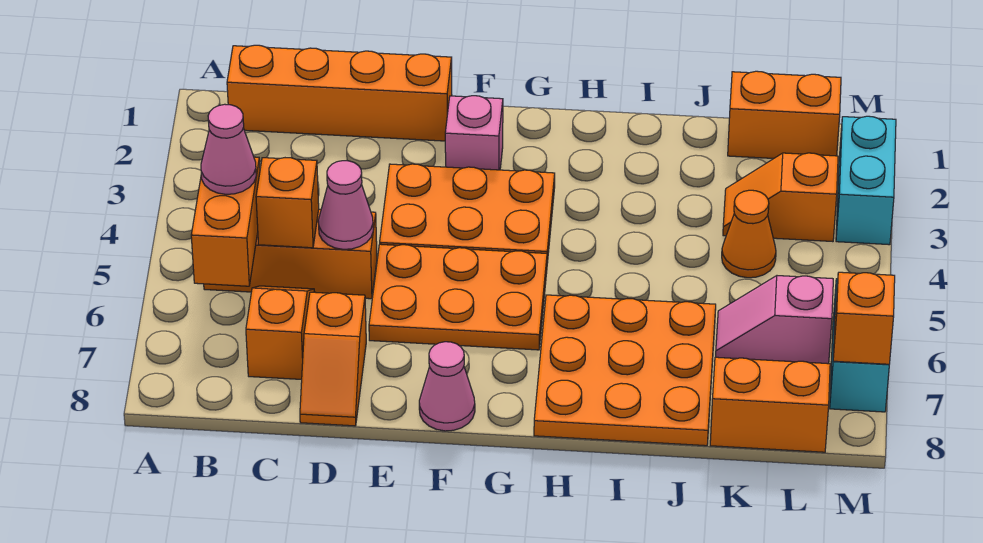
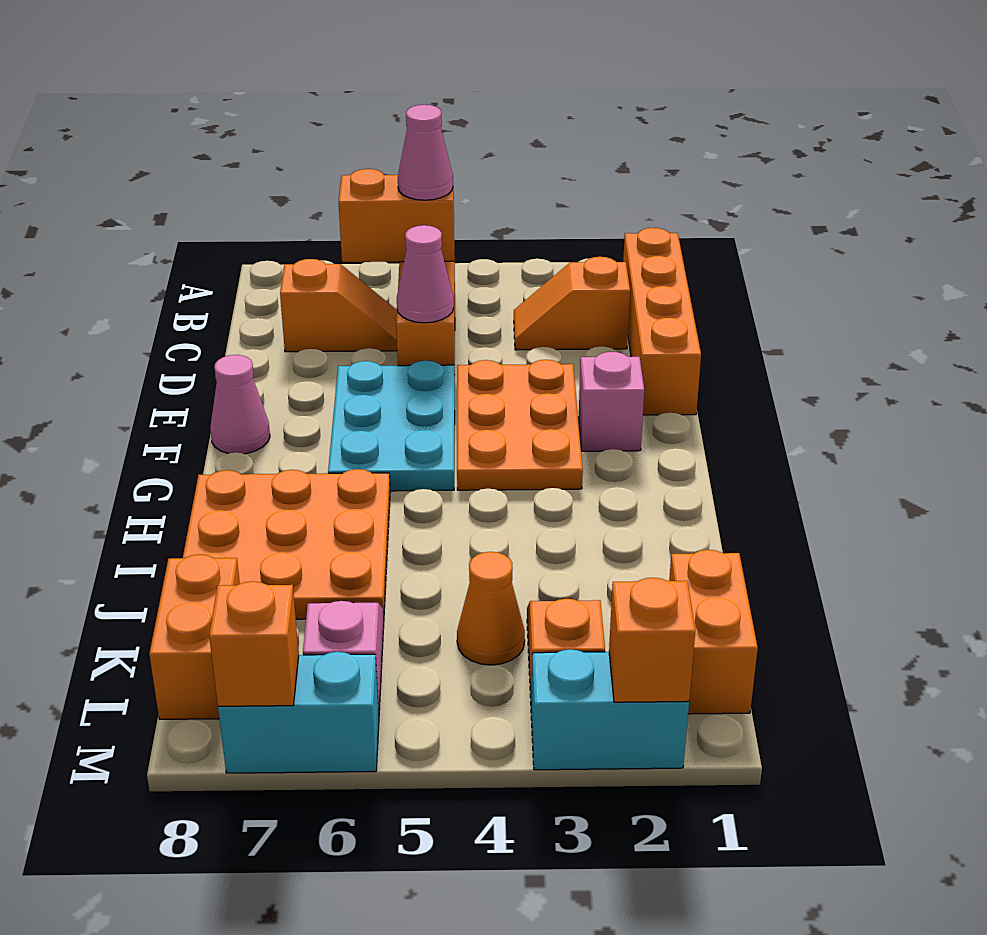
orange 1x1 brick [256,158,319,248] -> orange 1x1 brick moved to [609,578,695,702]
orange 1x2 slope [300,292,366,426] -> orange 1x2 slope moved to [514,257,630,350]
orange 2x3 plate [369,244,547,350] -> cyan 2x3 plate [328,361,455,491]

